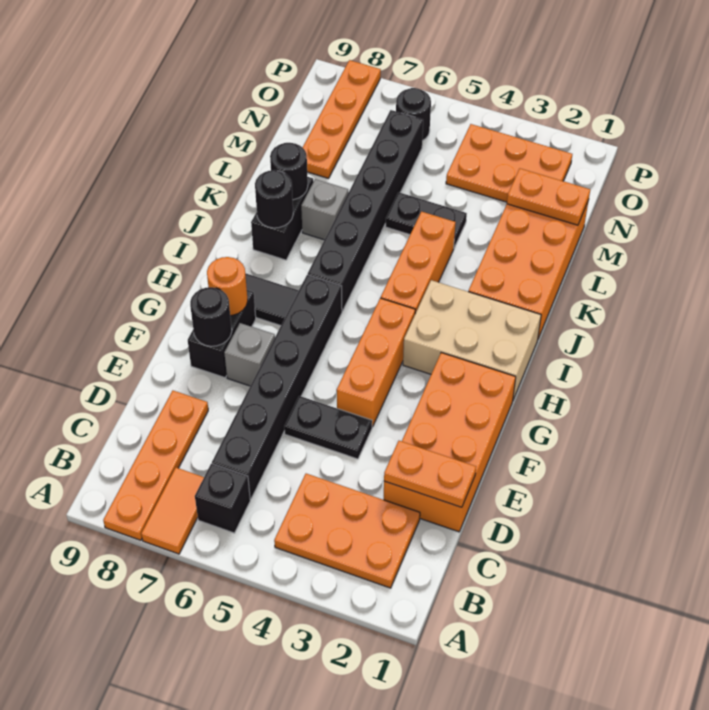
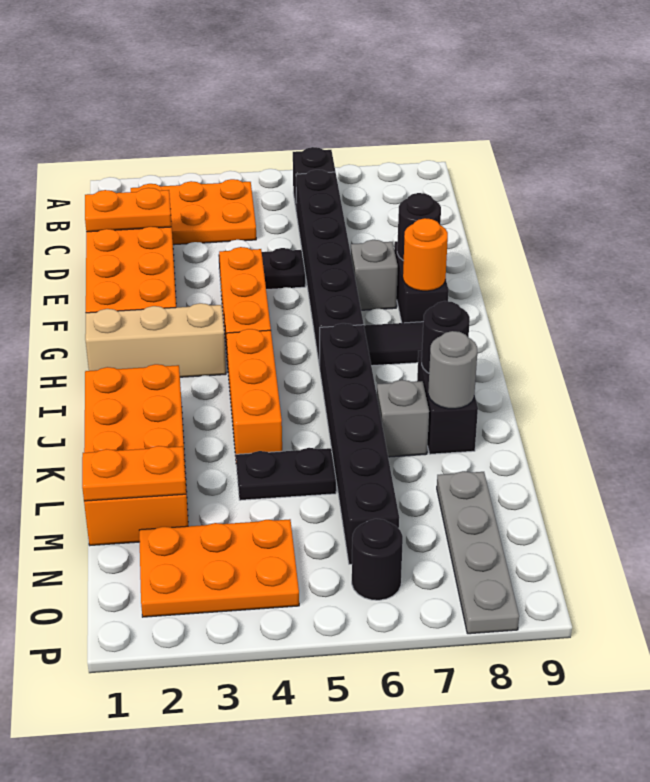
orange 1x2 tile [141,468,204,554] -> none
orange 1x4 plate [103,391,208,540] -> none
tan 2x3 brick [403,280,541,399] -> tan 1x3 brick [85,303,226,377]
black 1x1 round brick [270,143,308,200] -> grey 1x1 round brick [428,331,477,409]
orange 1x4 plate [302,60,381,178] -> grey 1x4 plate [437,471,519,634]

